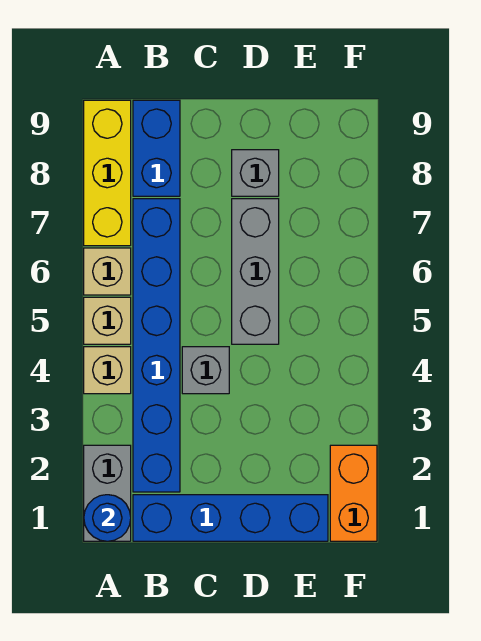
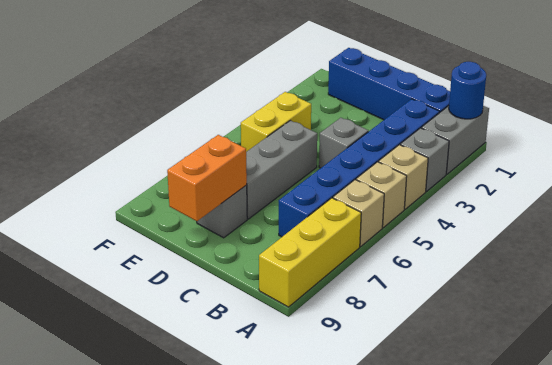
none -> grey 1x1 brick [400,128,449,192]
blue 1x2 brick [133,100,180,196] -> none
none -> yellow 1x2 brick [241,92,311,152]
orange 1x2 brick [330,445,377,541] -> orange 1x2 brick moved to [167,135,247,221]

